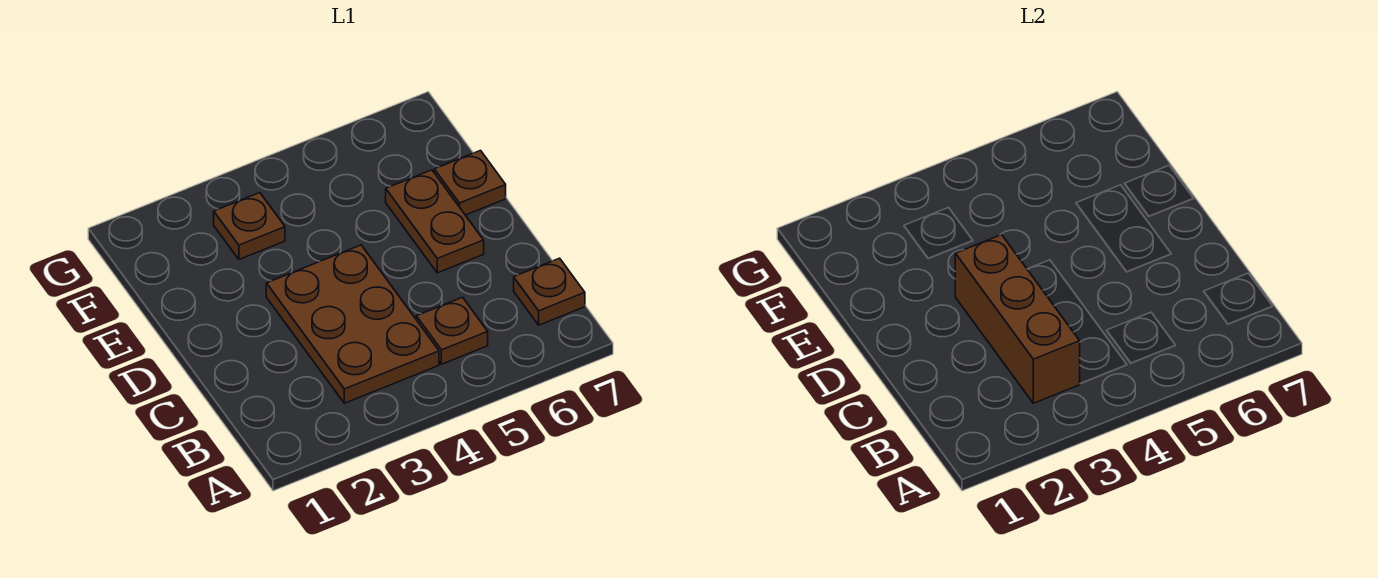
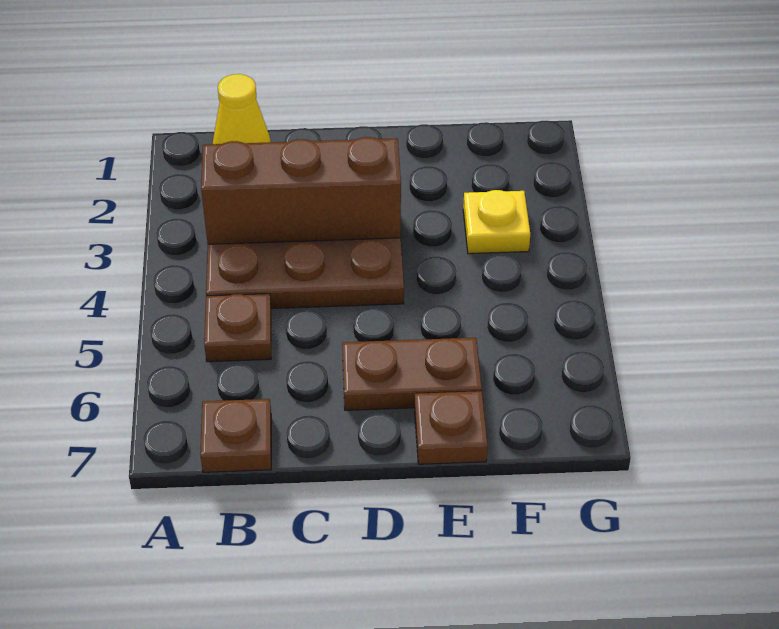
none -> yellow 1x1 cone [212,74,271,144]
brown 1x1 plate [214,193,285,259] -> yellow 1x1 plate [463,190,530,254]

